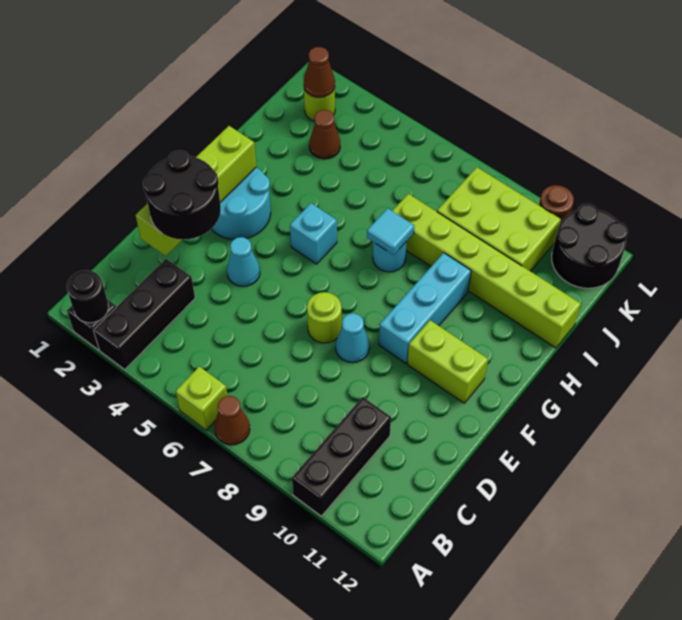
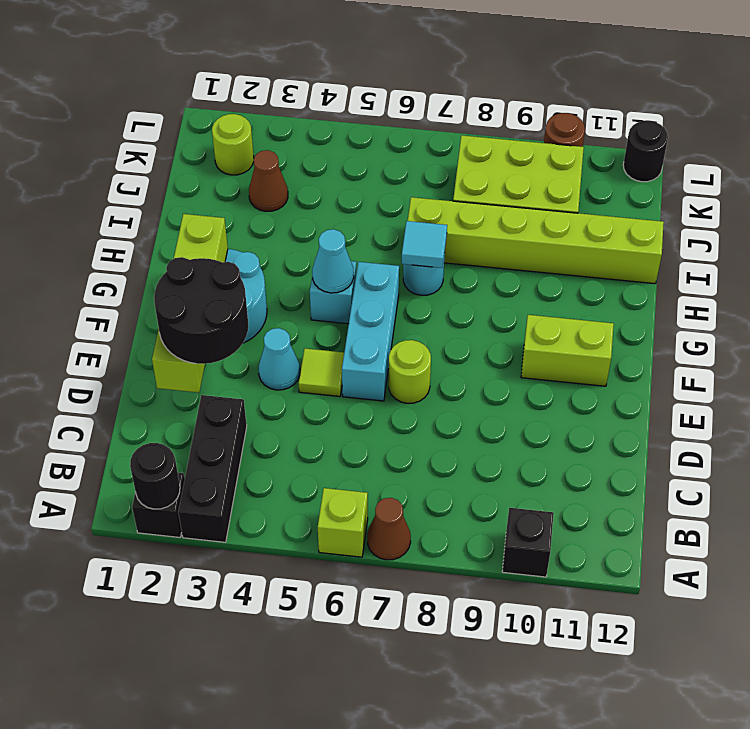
black 1x3 brick [292,397,391,516] -> black 1x1 brick [502,508,554,577]
none -> lime 1x1 tile [299,348,344,396]
cyan 1x1 cone [336,313,370,363] -> cyan 1x1 cone moved to [312,229,354,293]
cyan 1x3 brick [379,253,471,363] -> cyan 1x3 brick moved to [342,262,399,401]
brown 1x1 cone [304,47,335,97] -> none
black 2x2 round brick [552,204,628,288] -> black 1x1 round brick [623,121,668,182]

